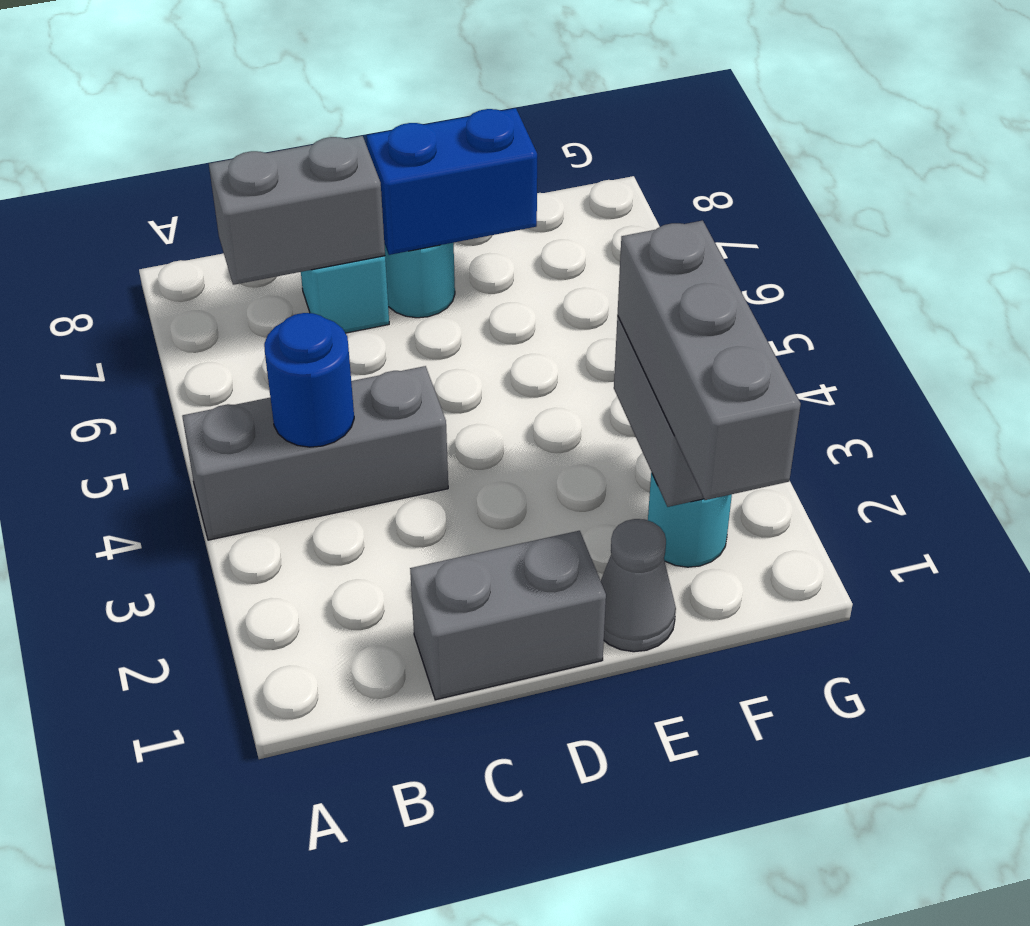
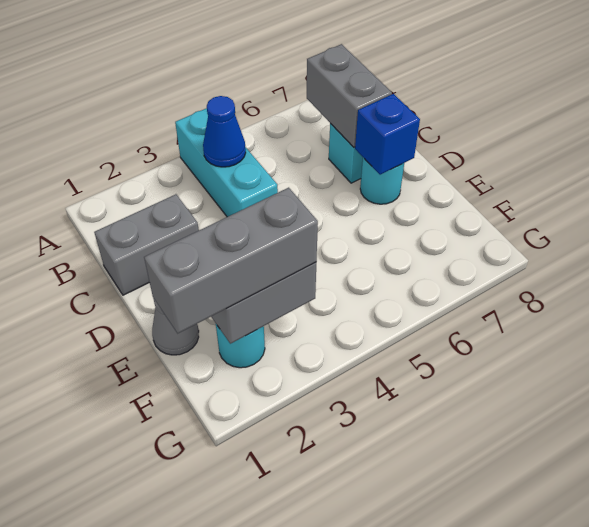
grey 1x3 brick [182,366,448,540] -> cyan 1x3 brick [175,108,278,217]
blue 1x1 round brick [264,313,354,447] -> blue 1x1 cone [203,96,246,167]
grey 1x2 brick [410,531,606,700] -> grey 1x2 brick turned to [94,194,199,295]
blue 1x2 brick [366,108,537,255] -> blue 1x1 brick [355,94,420,175]

